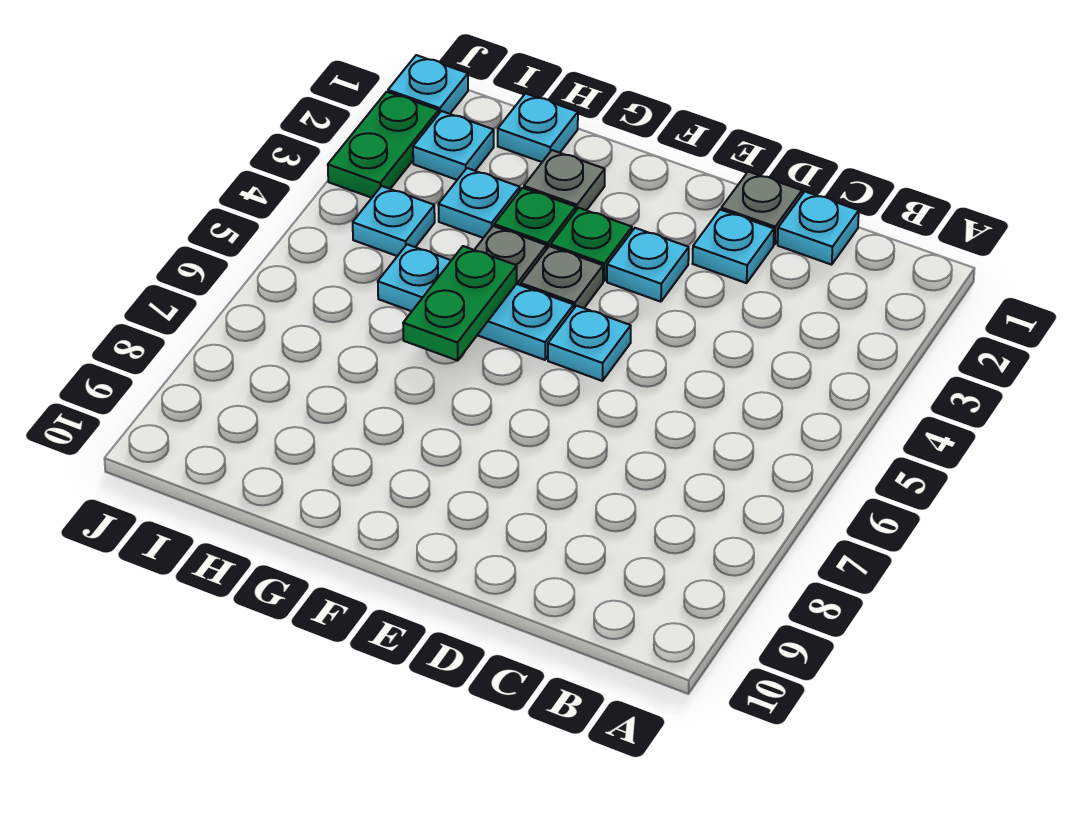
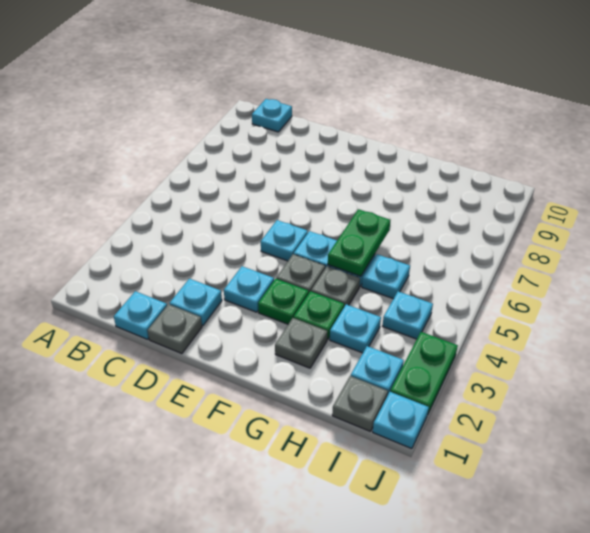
cyan 1x1 plate [498,93,578,162] -> cyan 1x1 plate moved to [252,99,292,132]
none -> grey 1x1 plate [332,376,388,431]

